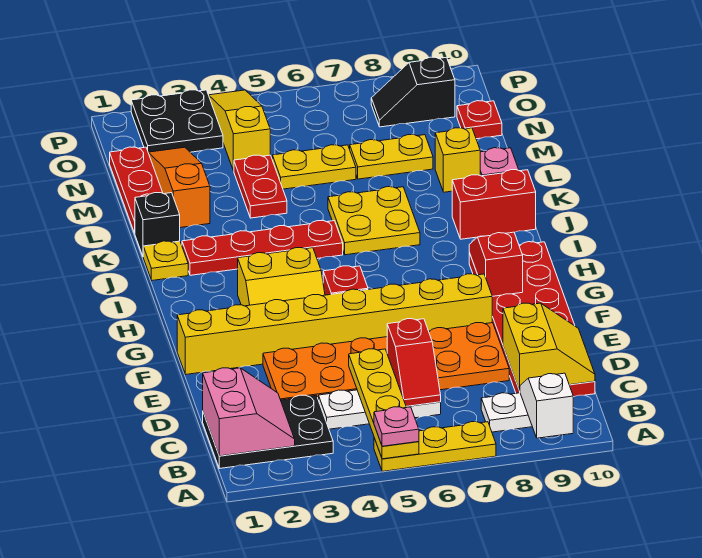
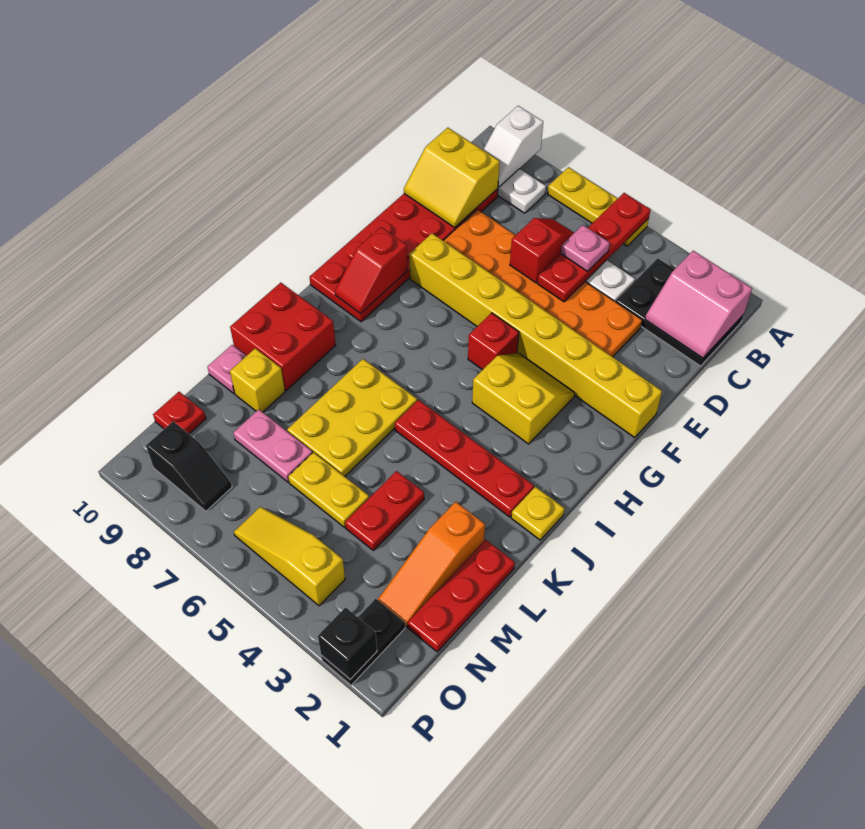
yellow 1x4 plate [349,349,419,459] -> red 1x4 plate [537,193,651,302]
pink 1x1 plate [374,407,419,446] -> pink 1x1 plate moved to [561,225,610,272]
pink 2x2 slope [203,368,295,456] -> pink 2x2 slope turned to [645,251,752,358]
yellow 2x2 slope [503,303,595,391] -> yellow 2x2 slope turned to [404,128,500,227]
yellow 2x2 plate [328,187,420,255] -> yellow 2x3 plate [287,359,417,476]
red 1x2 brick [452,170,536,239] -> red 2x2 brick [230,283,336,390]
black 1x1 brick [135,193,180,256] -> black 1x1 brick moved to [318,607,377,679]
yellow 1x2 plate [350,135,433,179] -> pink 1x2 plate [233,409,312,482]
yellow 1x3 slope [209,90,270,171] -> yellow 1x3 slope turned to [234,507,345,606]
black 2x2 plate [131,90,223,152] -> black 1x2 plate [321,599,405,685]

